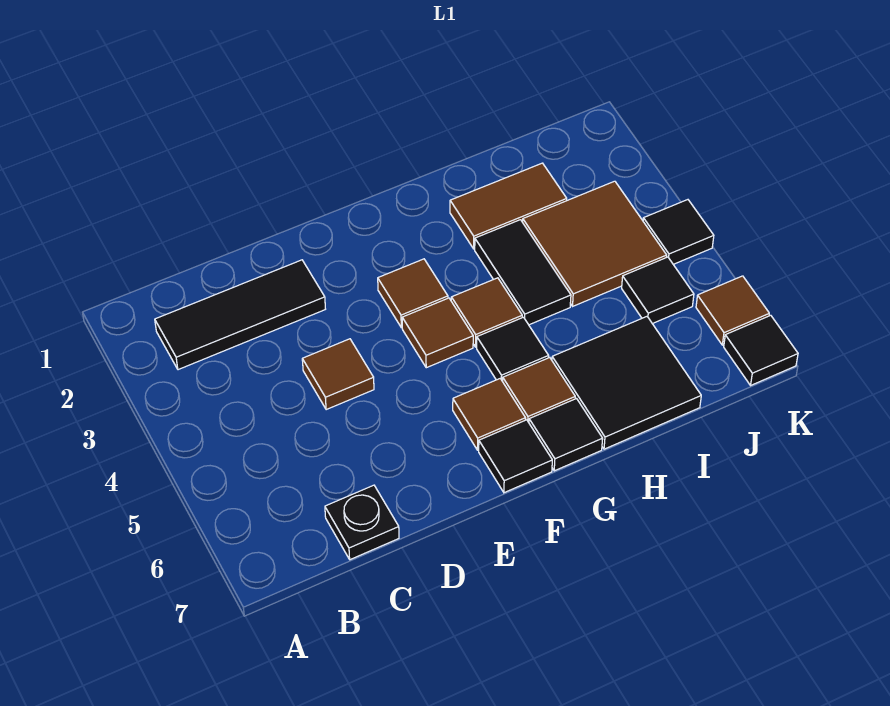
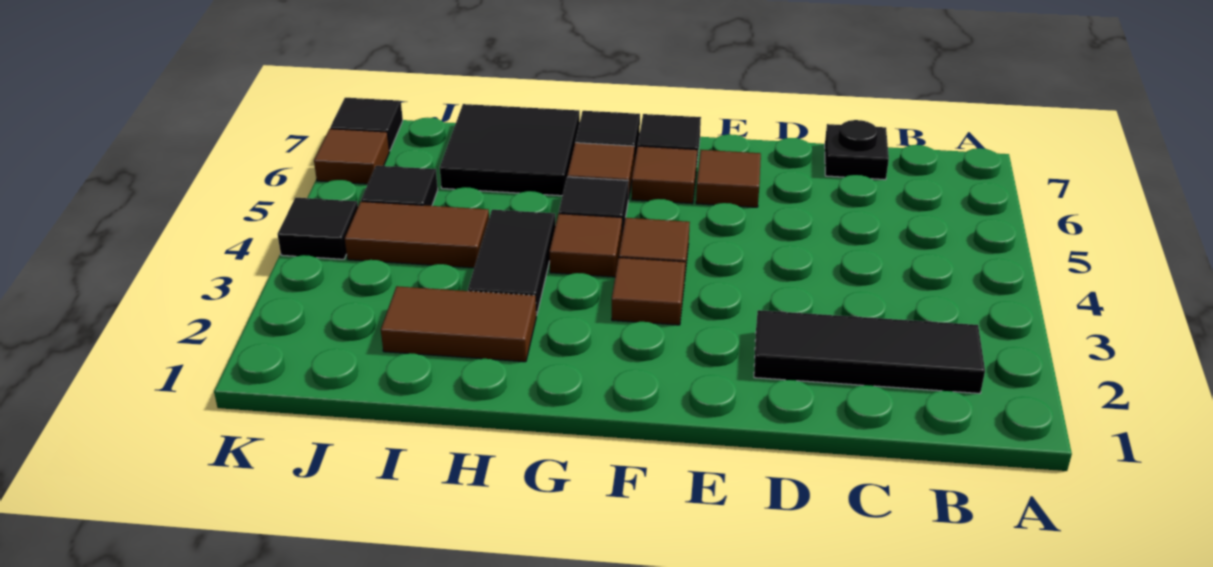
brown 1x1 tile [302,339,374,410] -> brown 1x1 tile moved to [696,150,761,207]
brown 2x2 tile [523,181,667,306] -> brown 1x2 tile [345,202,489,268]

